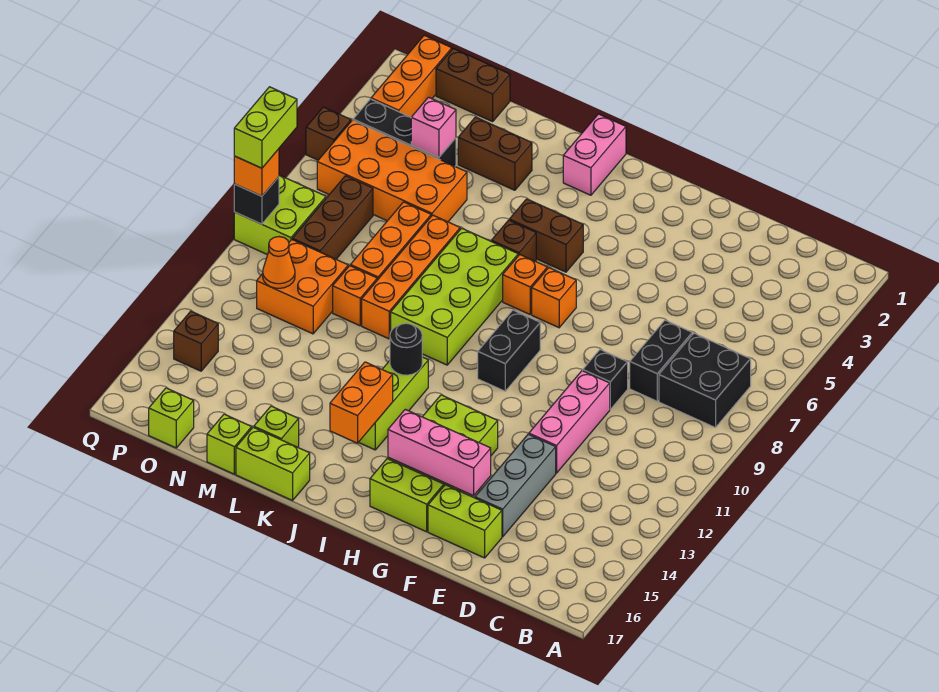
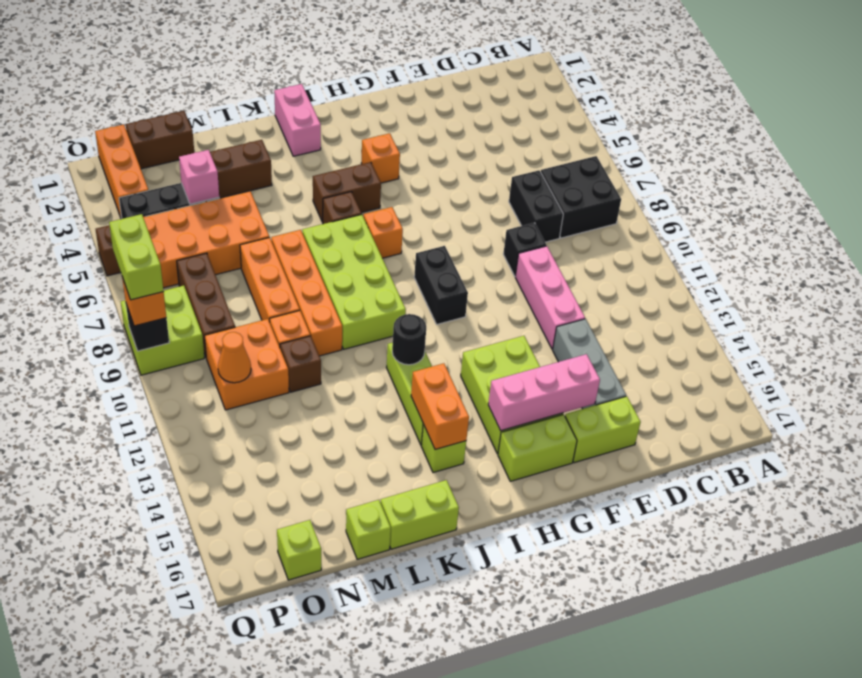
orange 1x1 brick [532,268,576,328] -> orange 1x1 brick moved to [361,133,400,183]
lime 1x1 brick [254,406,299,447] -> lime 1x1 brick moved to [421,424,466,473]
brown 1x1 brick [174,311,218,371] -> brown 1x1 brick moved to [280,336,321,392]

